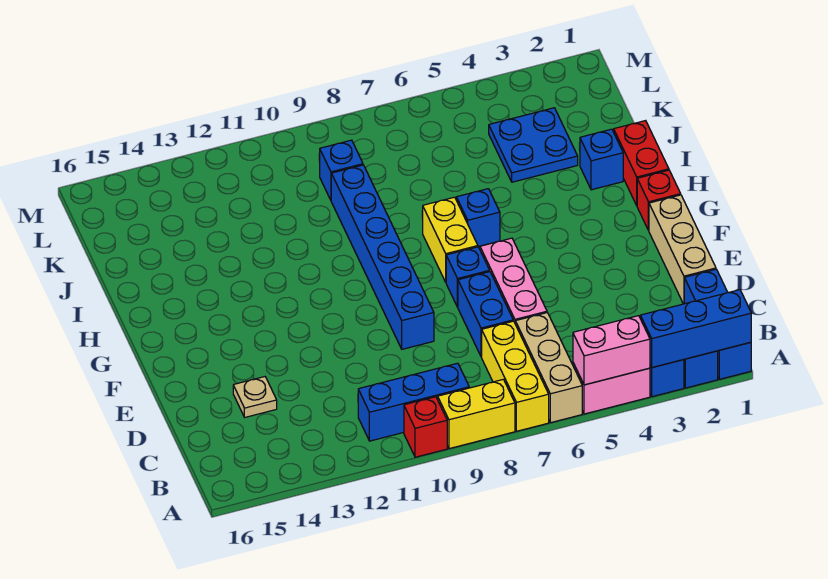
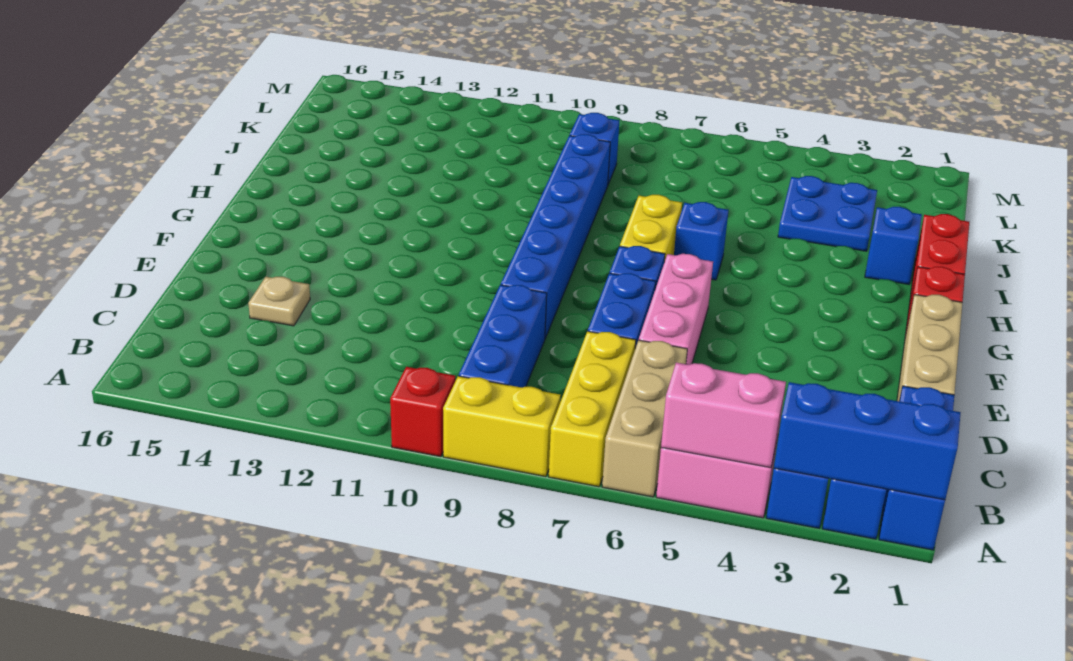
blue 1x3 brick [358,363,469,441] -> blue 1x3 brick turned to [459,285,547,388]

